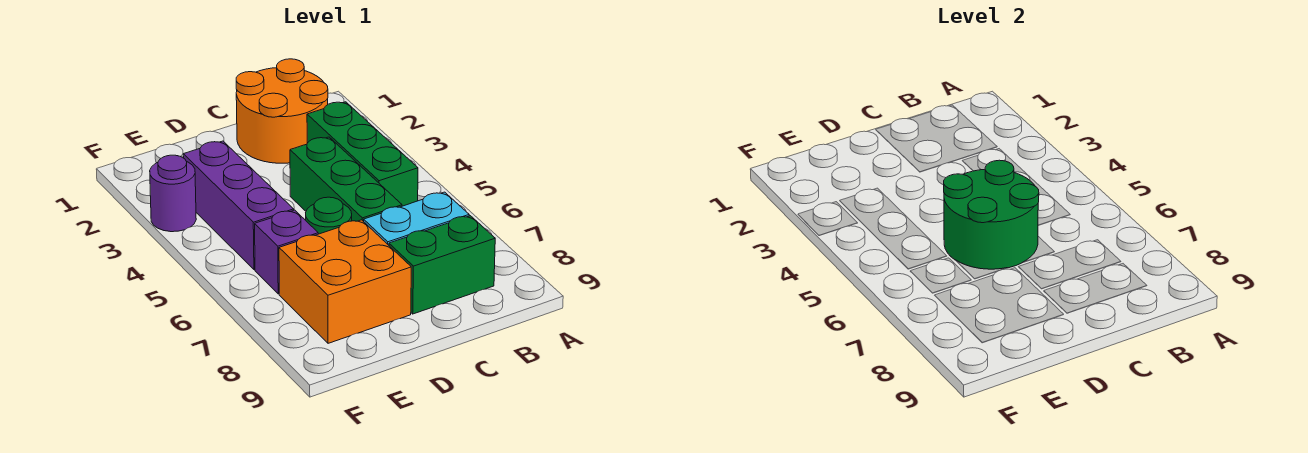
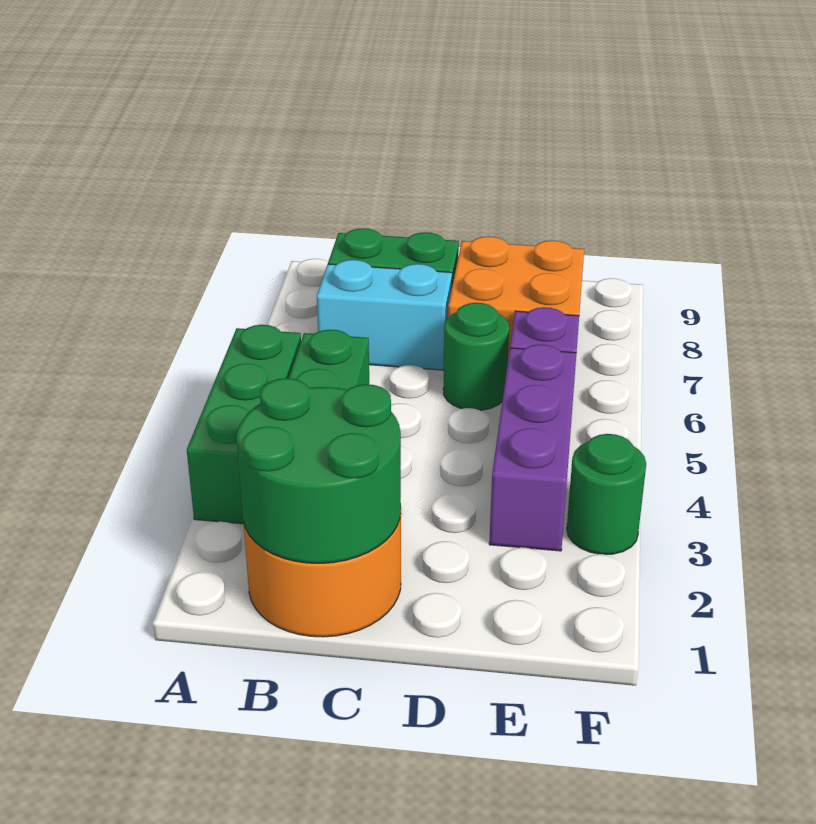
green 1x3 brick [290,137,402,222] -> green 1x3 brick moved to [187,325,301,524]
green 2x2 round brick [944,160,1039,269] -> green 2x2 round brick moved to [237,378,401,563]
purple 1x1 round brick [150,155,196,232] -> green 1x1 round brick [567,434,646,554]

